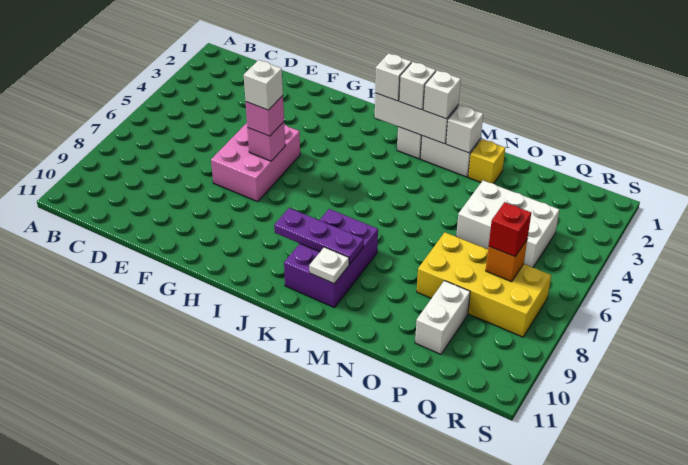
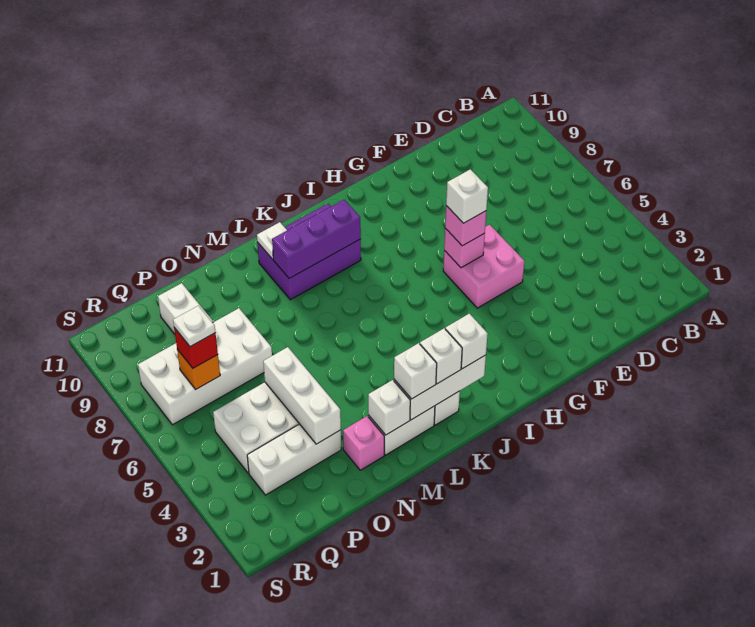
pink 2x3 brick [211,123,300,202] -> pink 2x2 brick [443,224,524,308]
purple 1x3 plate [274,208,364,264] -> purple 1x3 brick [272,200,361,279]
purple 2x3 brick [284,209,378,308] -> purple 2x3 brick turned to [257,204,361,300]
yellow 1x1 brick [468,139,505,184] -> pink 1x1 brick [343,416,384,470]
none -> white 1x3 brick [247,424,341,495]
none -> white 1x3 brick [263,347,341,444]
yellow 2x4 brick [417,232,551,337] -> white 2x4 brick [138,308,272,425]
none -> white 1x1 plate [173,306,215,347]

